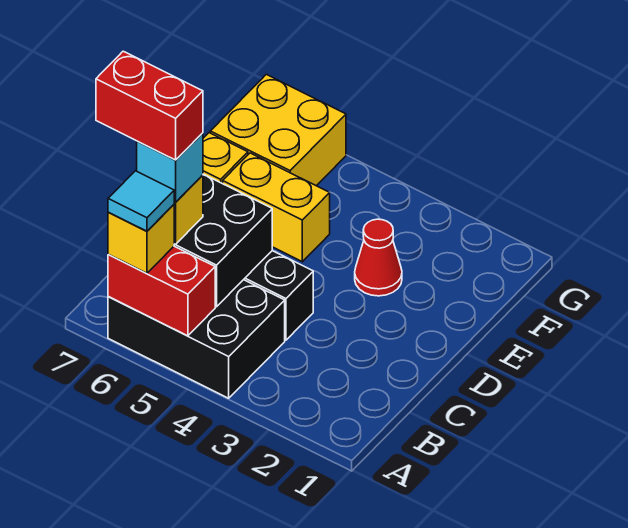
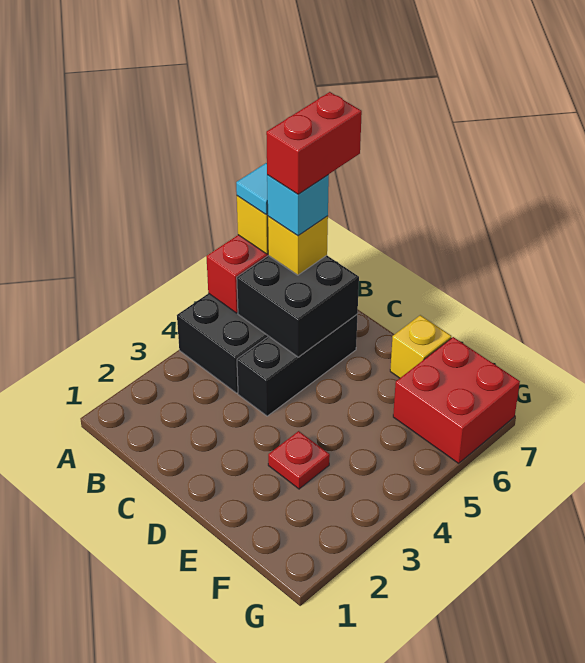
red 1x1 cone [355,219,402,296] -> red 1x1 plate [268,431,330,489]
yellow 1x2 brick [223,153,330,262] -> none
yellow 2x2 brick [210,74,346,186] -> red 2x2 brick [393,337,520,463]

